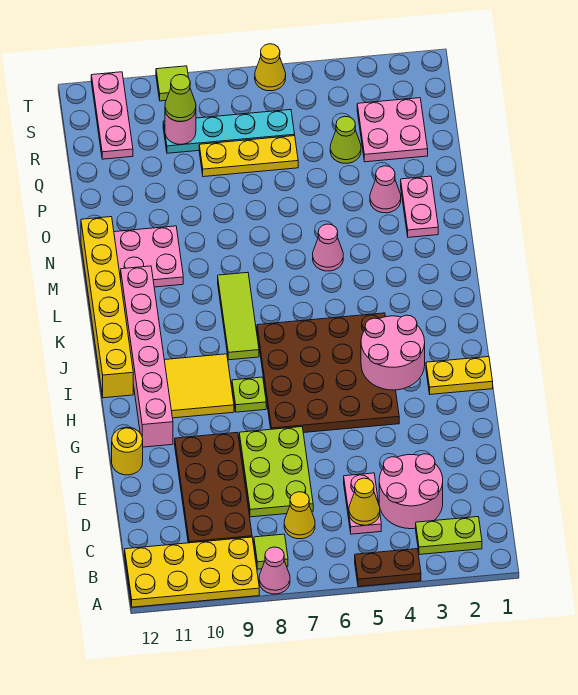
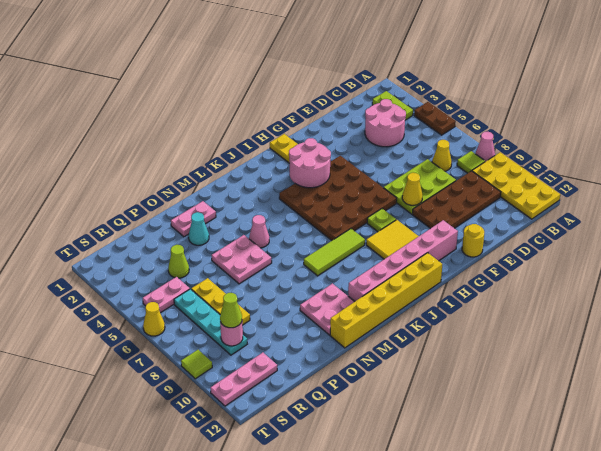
pink 1x2 plate [344,473,381,534] -> pink 1x2 plate moved to [143,277,190,313]
yellow 1x1 cone [349,478,380,525] -> yellow 1x1 cone moved to [402,173,422,205]
pink 1x1 cone [370,166,401,213] -> cyan 1x1 cone [189,212,209,245]
pink 2x2 plate [357,98,428,162] -> pink 2x2 plate moved to [212,235,272,284]

